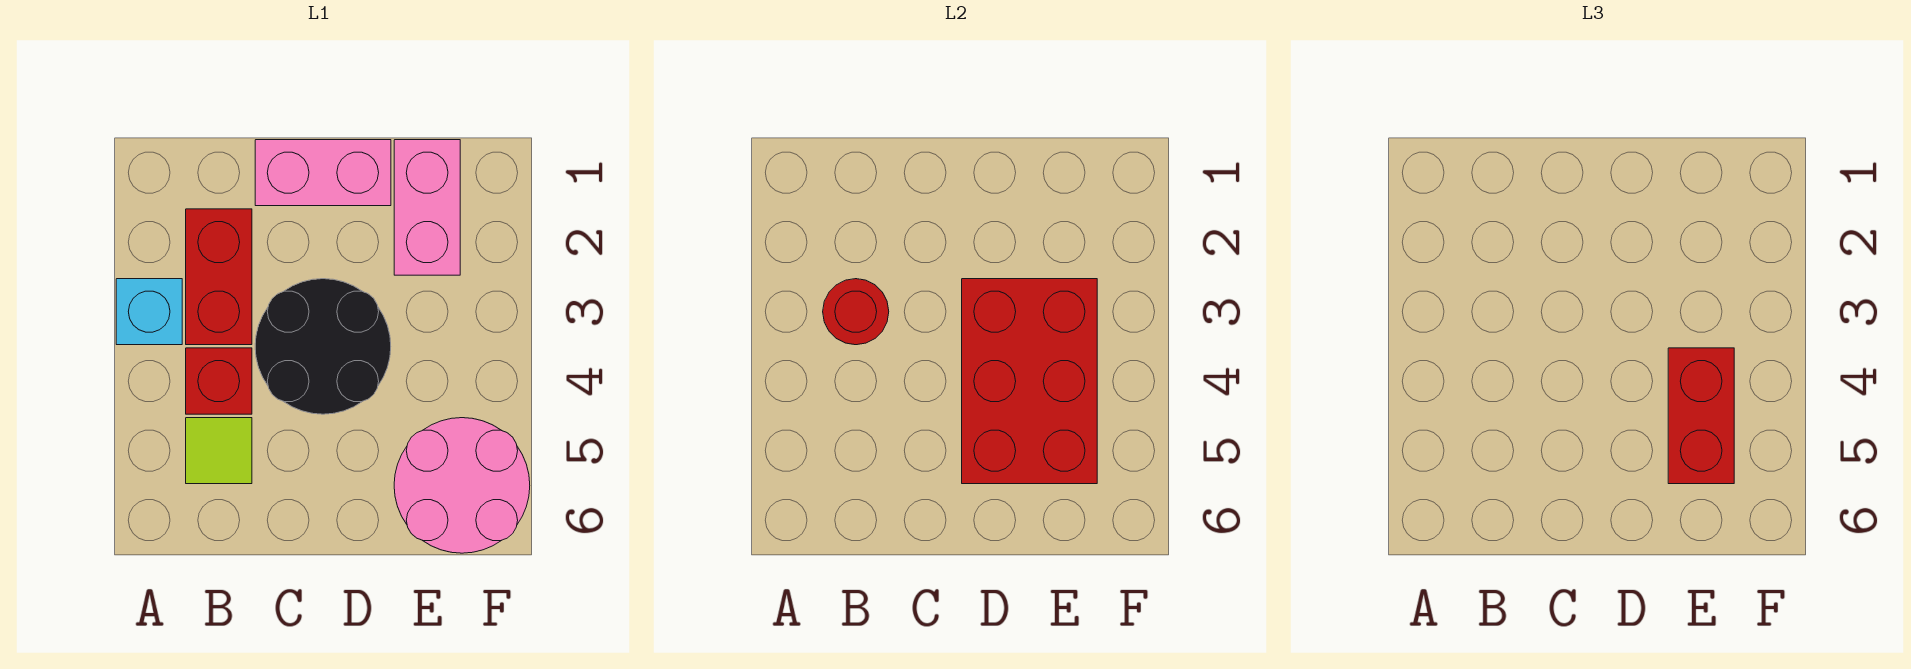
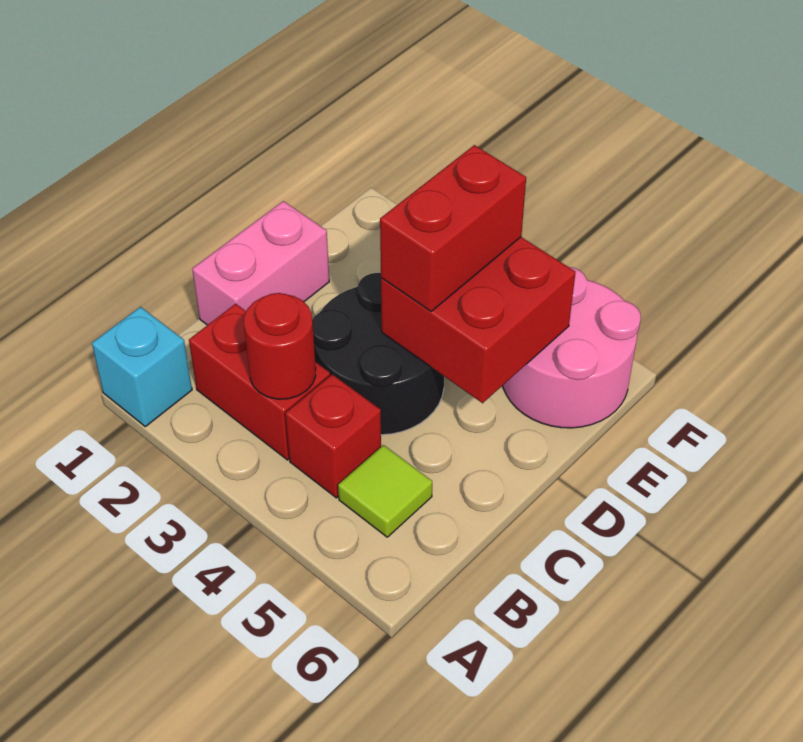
cyan 1x1 brick [116,279,182,345] -> cyan 1x1 brick moved to [92,307,192,427]
red 2x3 brick [962,279,1097,484] -> red 2x2 brick [381,237,576,403]
pink 1x2 brick [394,140,460,275] -> none
red 1x2 brick [1668,348,1734,484] -> red 1x2 brick turned to [380,145,526,311]

